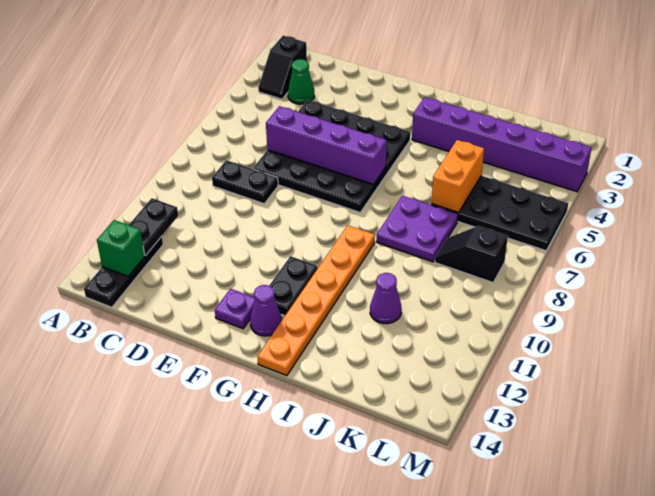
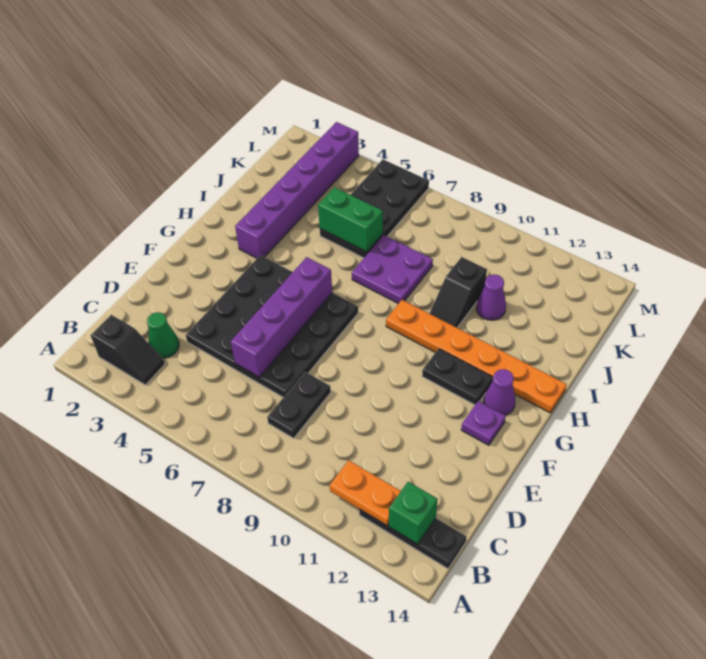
black 1x2 plate [129,198,178,255] -> orange 1x2 plate [330,460,401,526]
orange 1x2 brick [431,140,484,213] -> green 1x2 brick [318,187,383,252]
black 1x2 slope [435,226,508,282] -> black 1x2 slope moved to [429,257,487,328]

